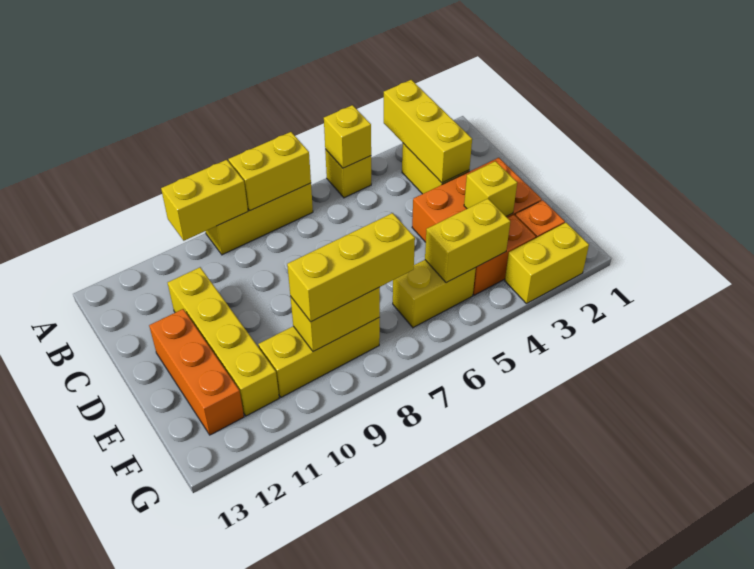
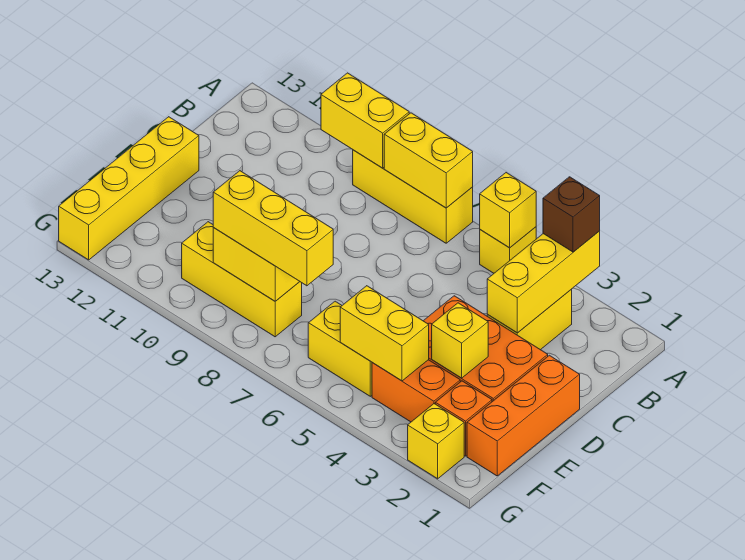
none -> brown 1x1 brick [543,177,600,252]
yellow 1x4 brick [168,267,279,416] -> yellow 1x4 brick moved to [59,117,199,260]
orange 1x3 brick [149,309,244,435] -> orange 1x3 brick moved to [467,355,580,476]
yellow 1x2 brick [505,223,589,304] -> yellow 1x1 brick [408,404,464,479]

